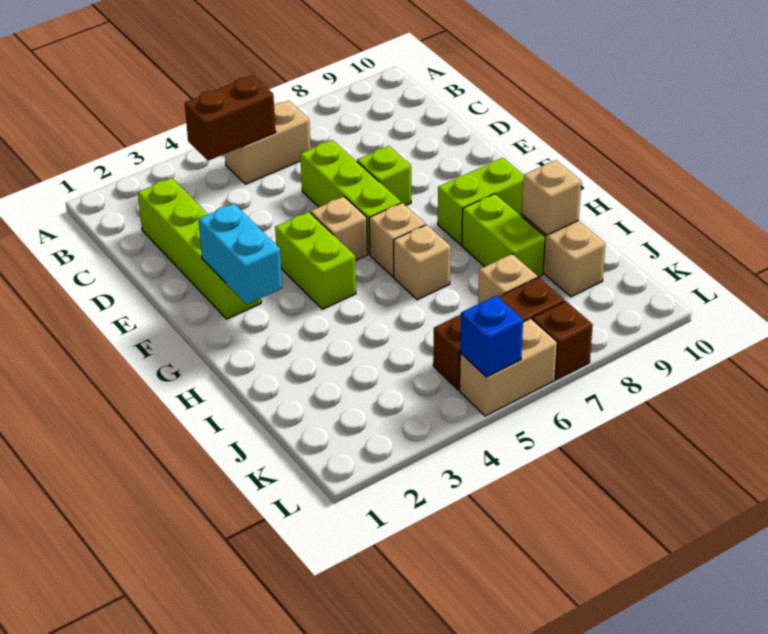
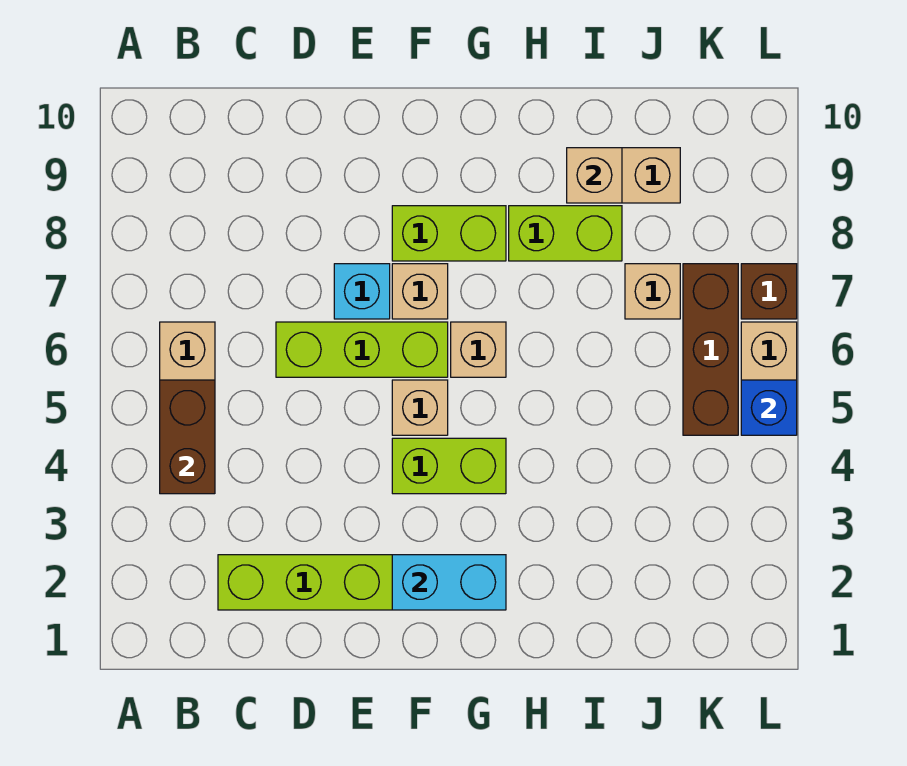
lime 1x1 brick [357,146,411,205] -> cyan 1x1 brick [334,264,390,319]
lime 1x2 brick [438,158,524,245] -> lime 1x2 brick turned to [392,206,506,261]
tan 1x1 brick [394,225,451,300] -> tan 1x1 brick moved to [392,264,448,319]

